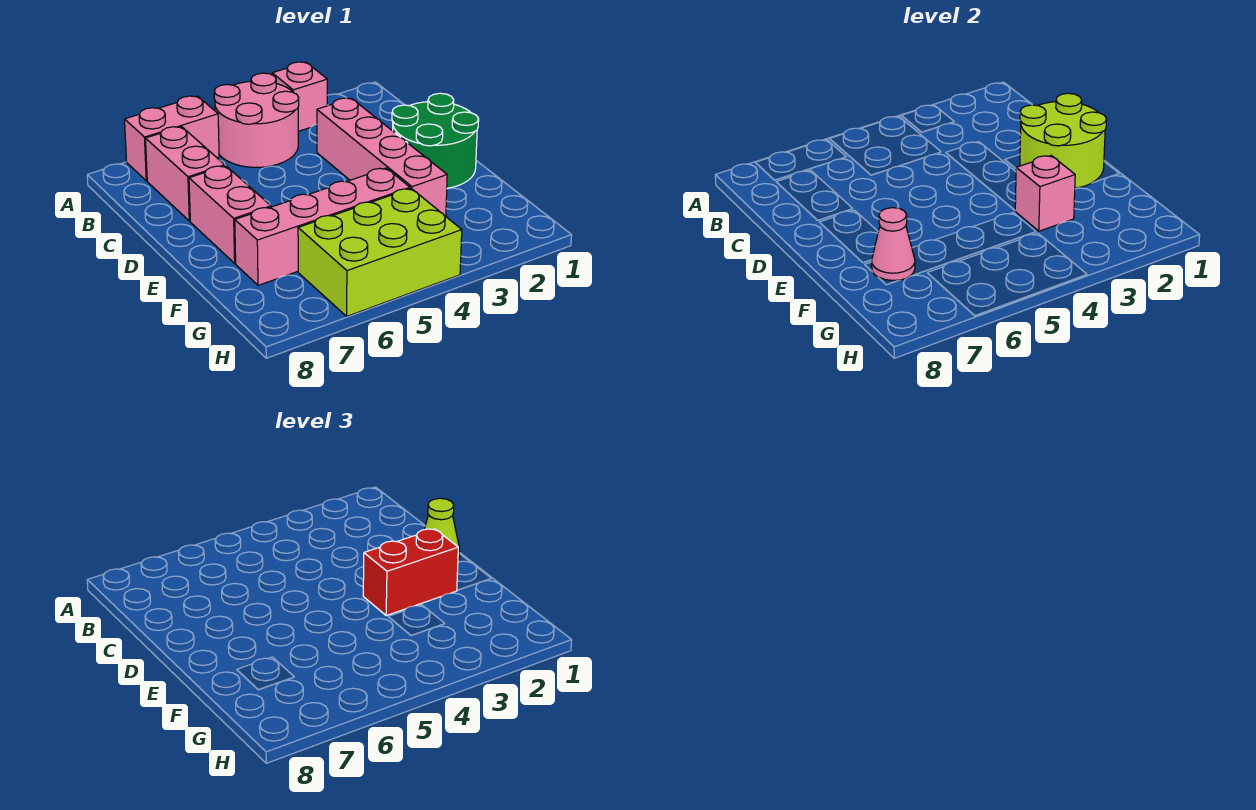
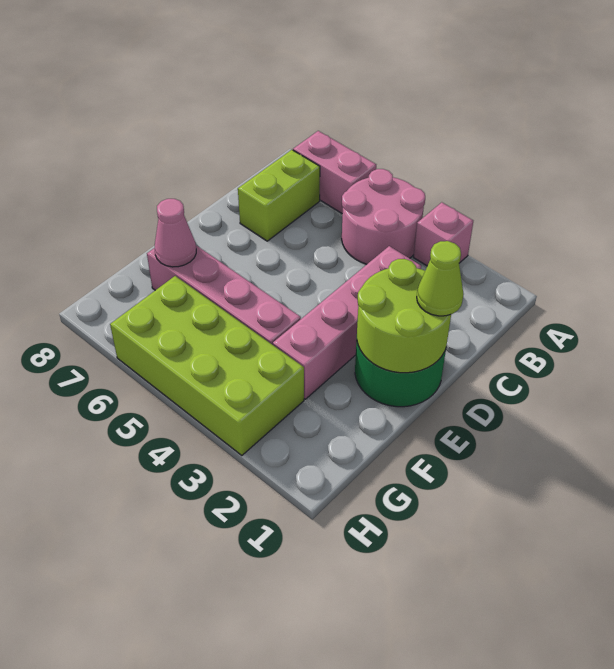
pink 1x2 brick [145,127,225,221] -> lime 1x2 brick [238,150,320,241]
pink 1x2 brick [189,166,271,263] -> none
red 1x2 brick [363,529,458,616] -> none
pink 1x1 brick [1015,156,1075,231] -> none
lime 2x3 brick [298,188,462,316] -> lime 2x4 brick [110,276,304,456]

